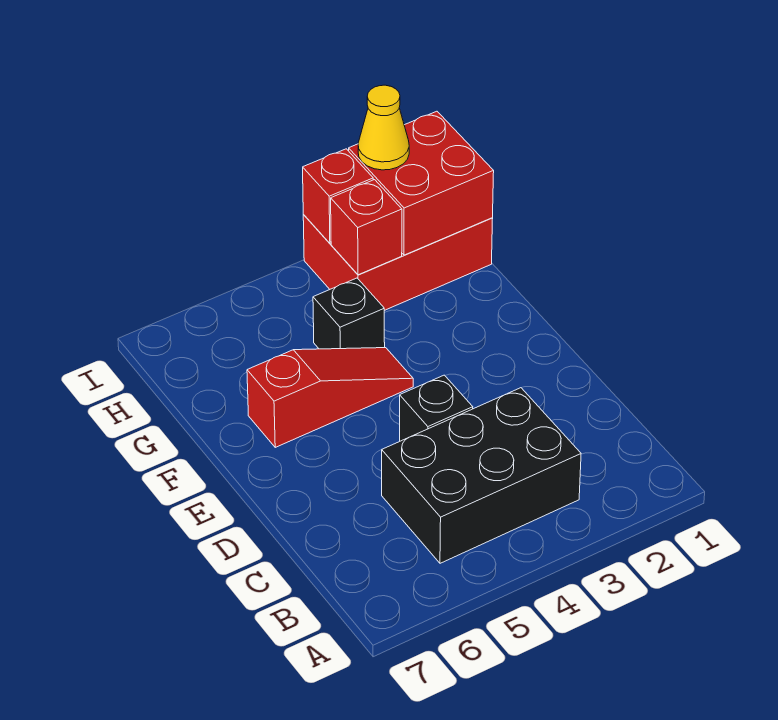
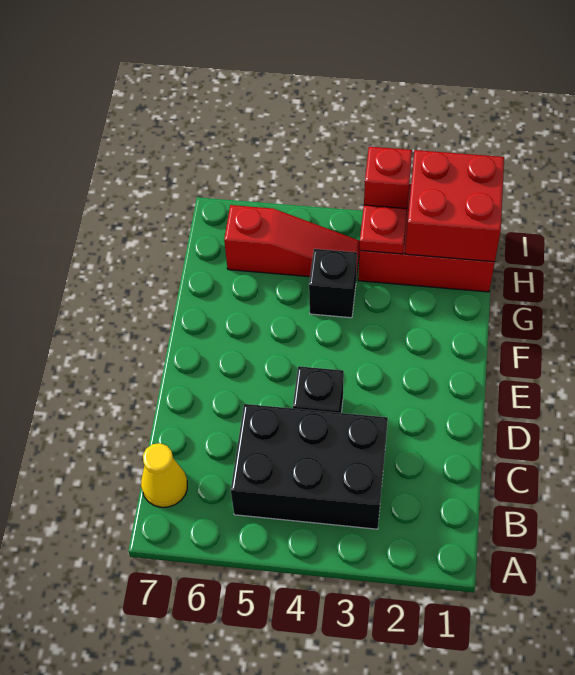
red 1x3 slope [247,348,413,447] -> red 1x3 slope moved to [224,205,360,278]
red 1x1 brick [331,180,402,275] -> red 1x1 plate [359,205,407,254]
yellow 1x1 cone [358,85,409,170] -> yellow 1x1 cone moved to [141,443,187,507]

